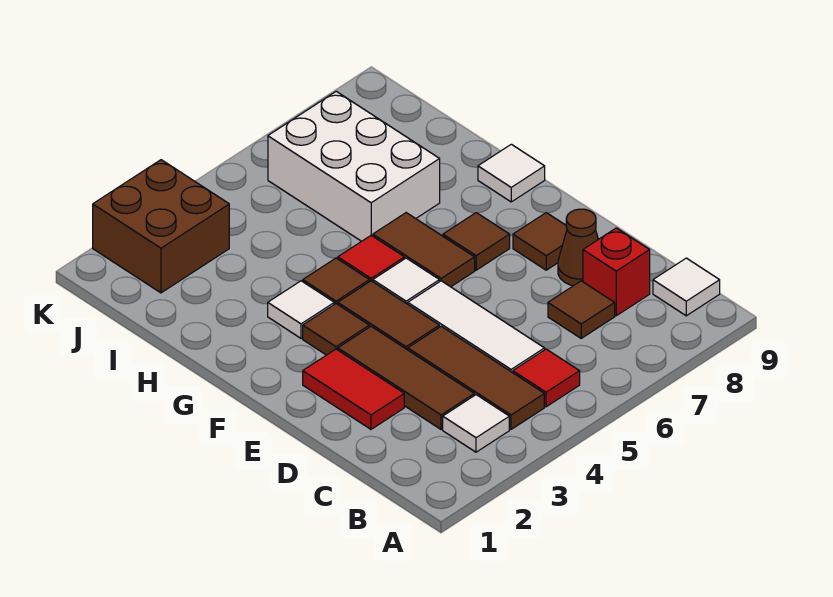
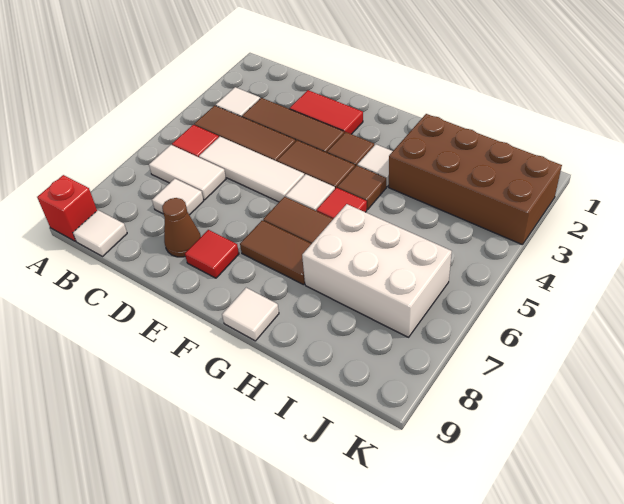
none -> white 1x2 tile [149,145,226,200]
brown 1x1 tile [548,281,615,338] -> white 1x1 tile [152,179,204,215]
red 1x1 brick [583,228,650,316] -> red 1x1 brick moved to [37,175,97,241]
brown 1x1 tile [513,213,567,270] -> red 1x1 tile [185,230,239,278]
brown 1x1 tile [443,213,510,270] -> brown 1x2 tile [240,220,311,285]
brown 2x2 brick [93,160,229,293] -> brown 2x4 brick [389,114,562,245]

